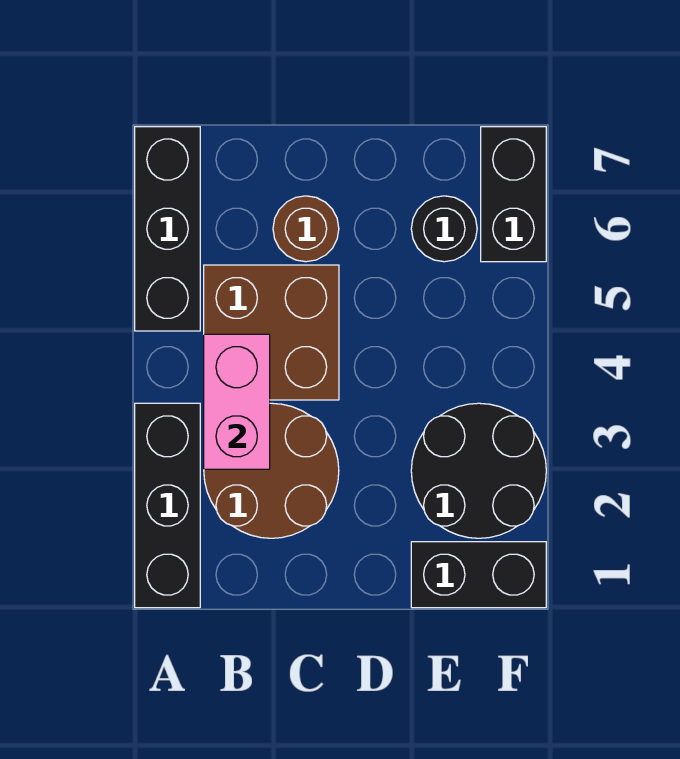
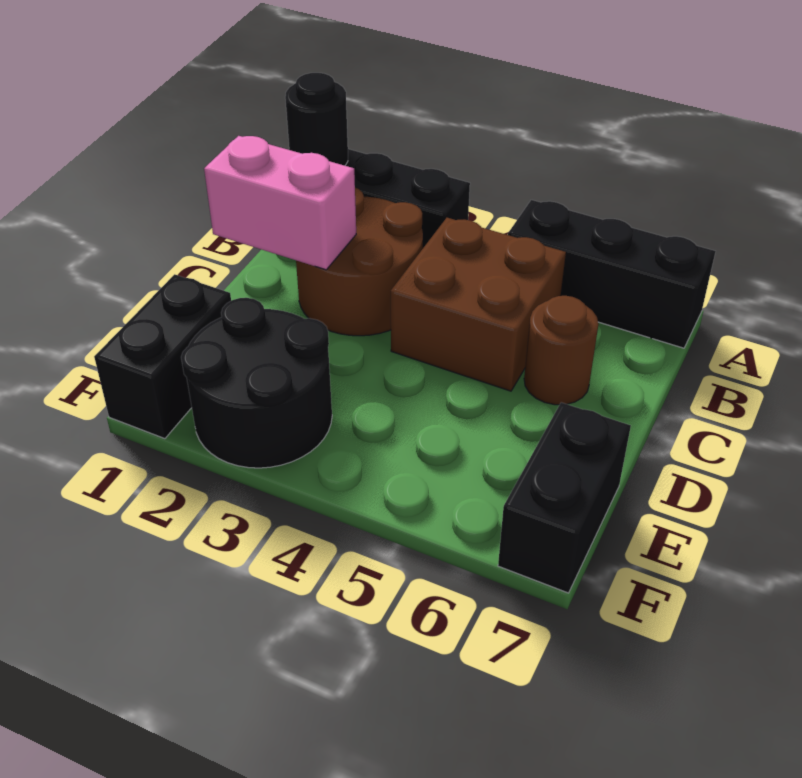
pink 1x2 brick [204,334,270,469] -> pink 1x2 brick moved to [204,136,356,270]
black 1x1 round brick [411,196,477,262] -> black 1x1 round brick moved to [285,73,348,166]
black 1x2 brick [481,127,546,262] -> black 1x2 brick turned to [498,402,631,593]

